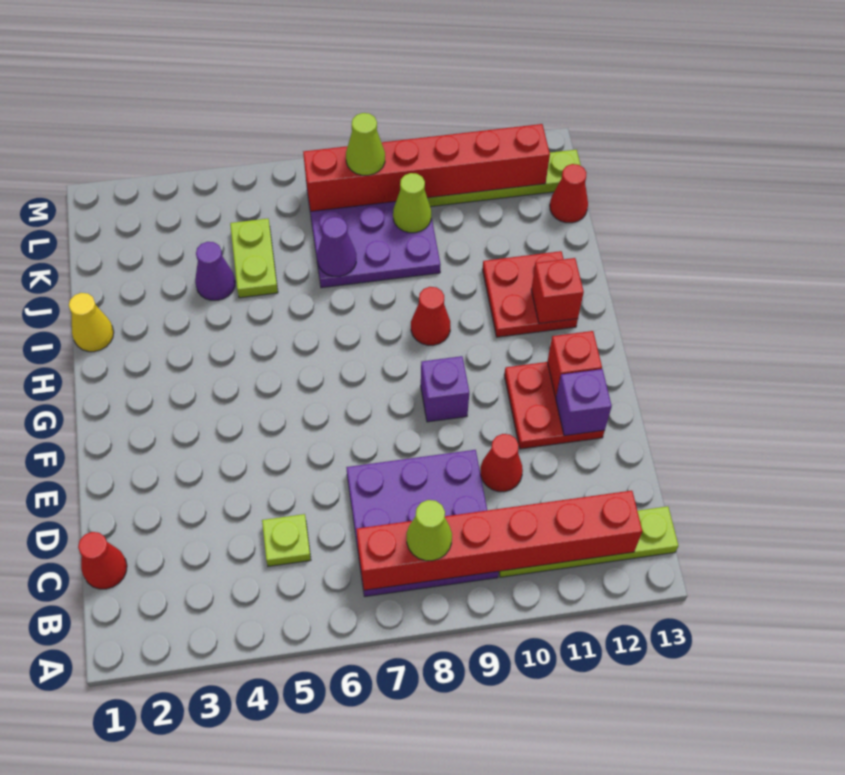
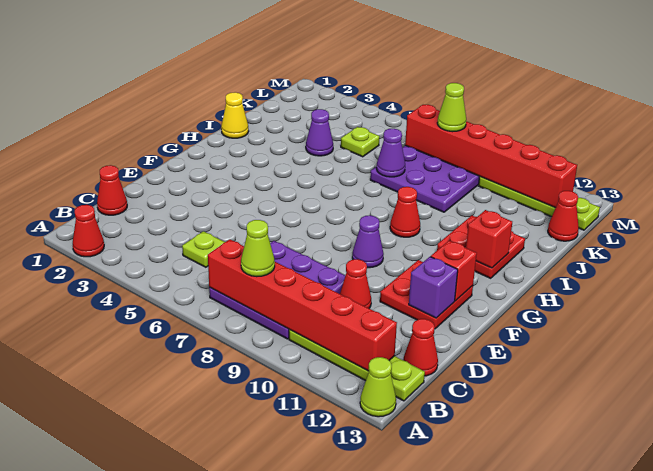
none -> red 1x1 cone [73,205,104,257]
none -> red 1x1 cone [403,319,438,376]
purple 1x1 brick [421,356,469,422] -> purple 1x1 cone [352,215,384,268]
lime 1x2 plate [230,219,278,298] -> lime 1x1 plate [341,127,380,157]
lime 1x1 cone [393,173,431,233] -> lime 1x1 cone moved to [360,357,396,417]

